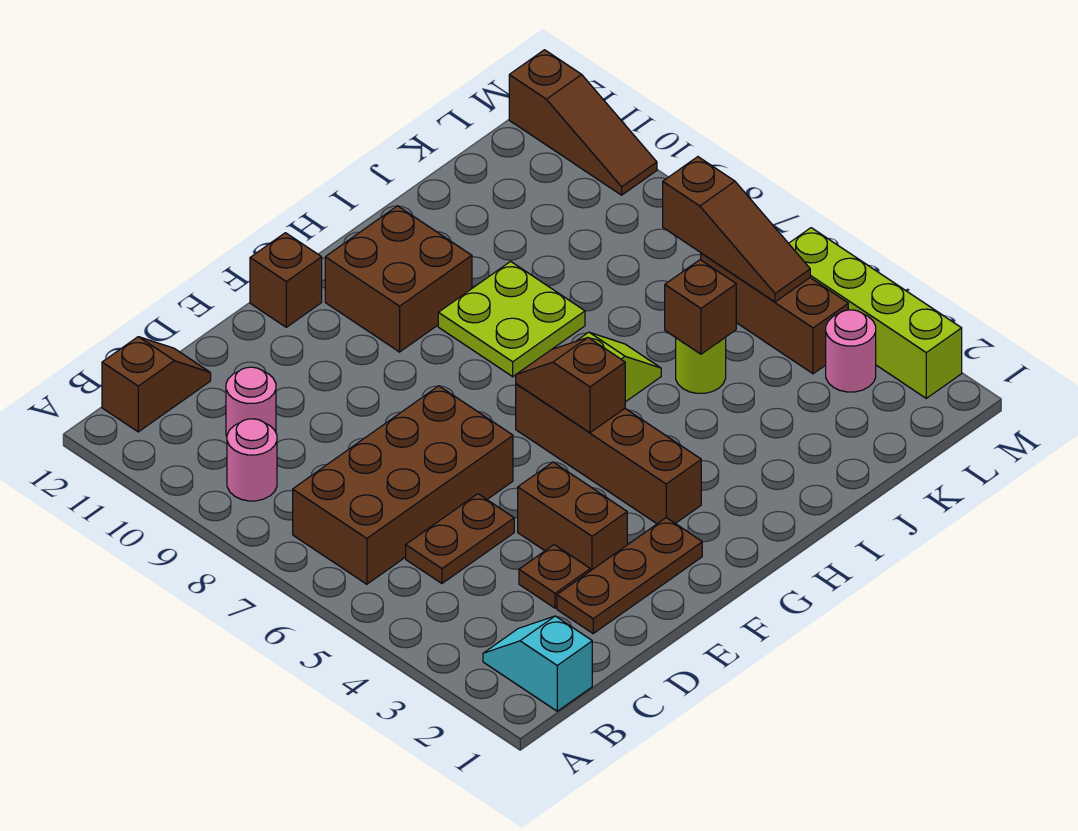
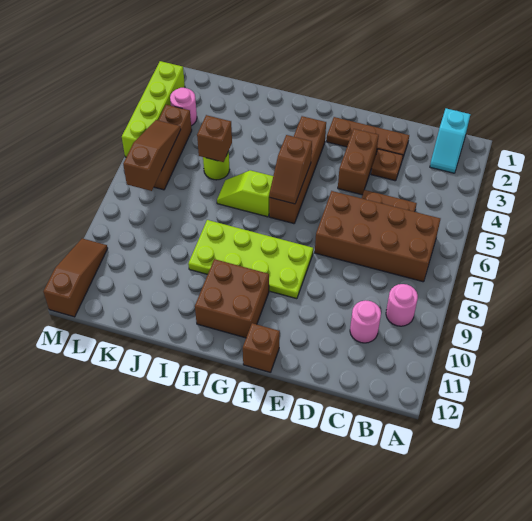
brown 1x2 slope [102,337,211,432] -> none
lime 2x2 plate [438,261,585,377] -> lime 2x4 plate [188,220,313,299]

